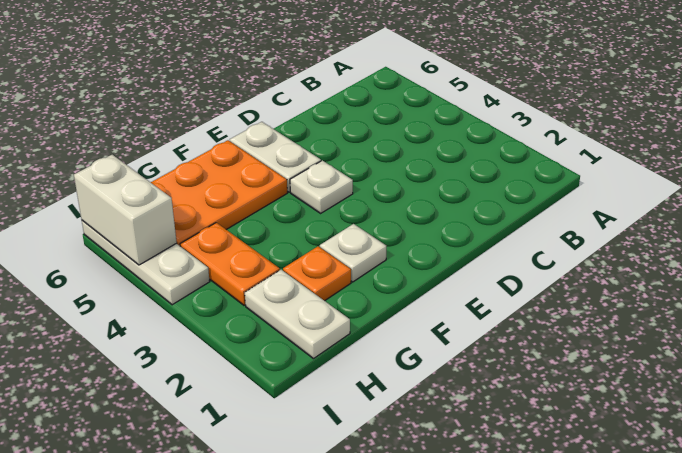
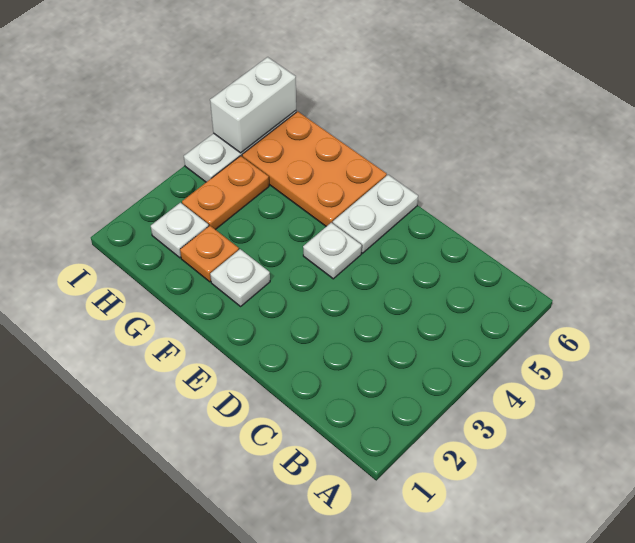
white 1x2 plate [245,270,350,359] -> white 1x1 plate [151,203,209,258]

